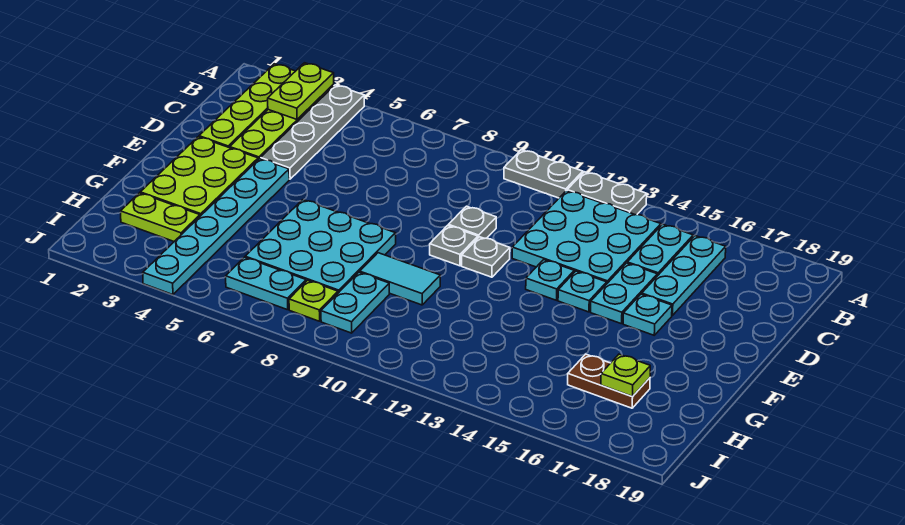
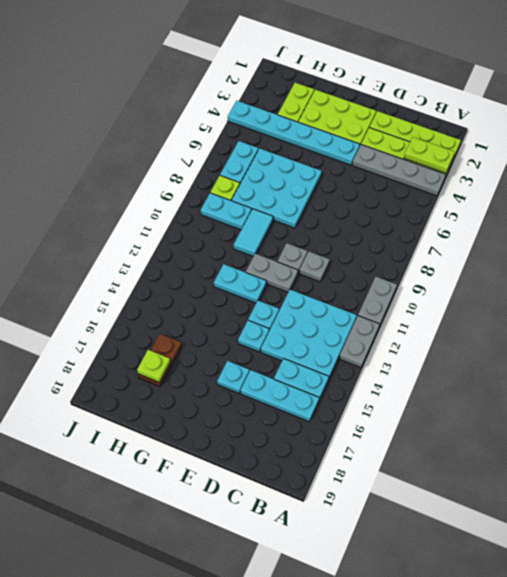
cyan 1x2 plate [591,263,657,324] -> cyan 1x2 plate moved to [214,264,266,303]
grey 1x1 plate [462,237,510,277] -> grey 1x2 plate [246,254,298,292]

